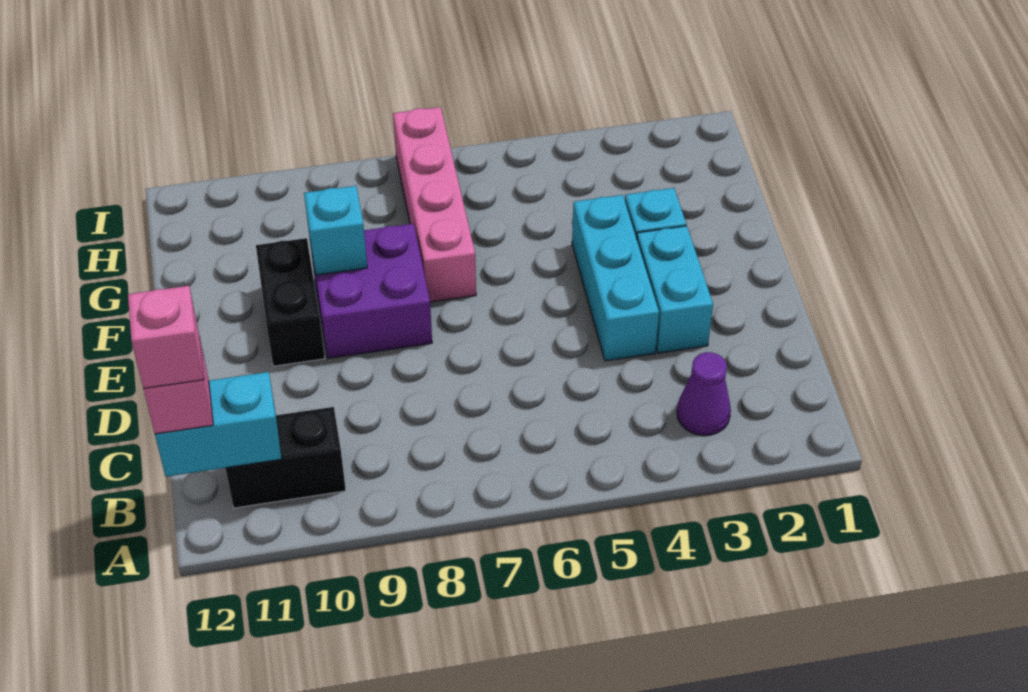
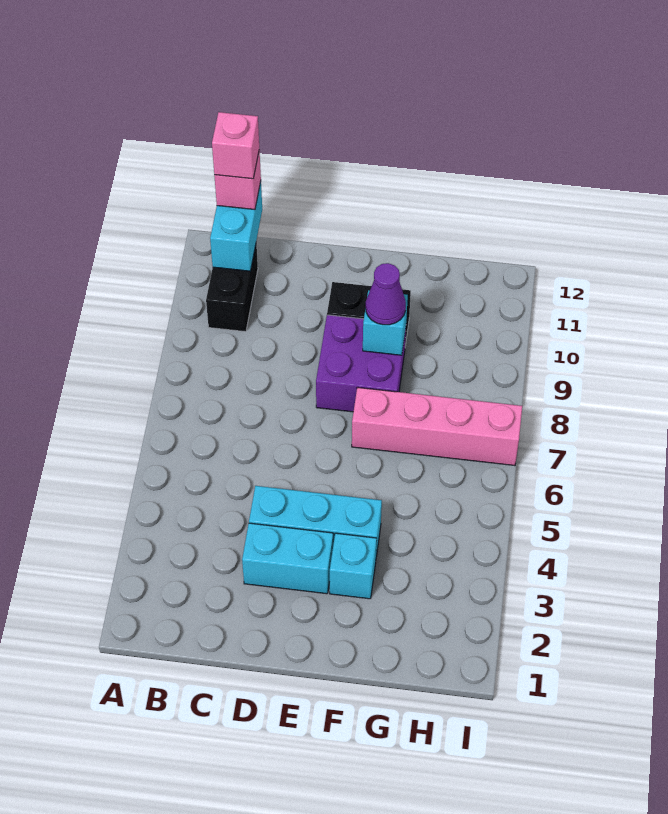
purple 1x1 cone [677,352,731,435] -> purple 1x1 cone moved to [366,263,406,325]

